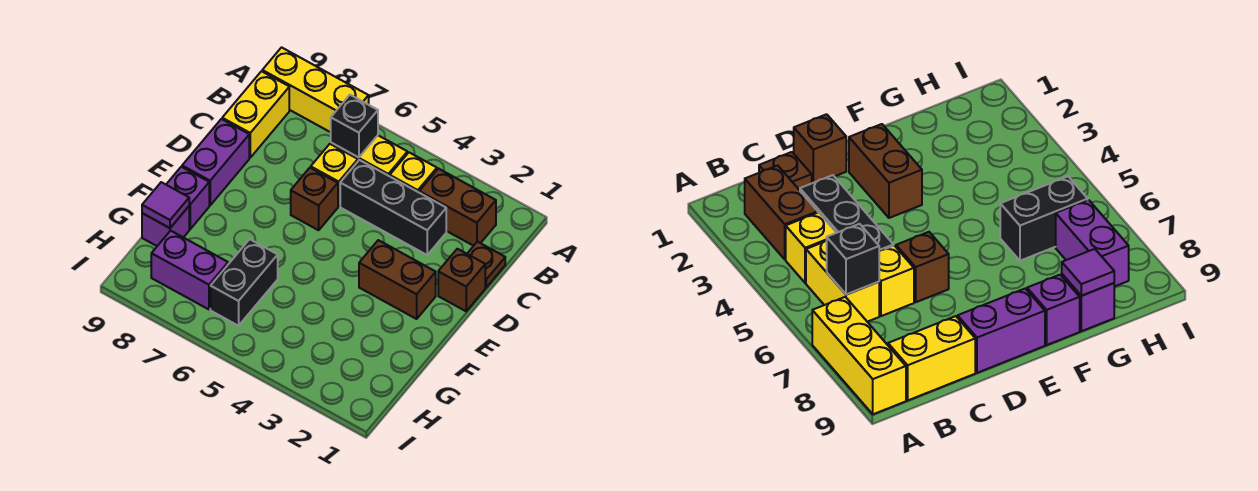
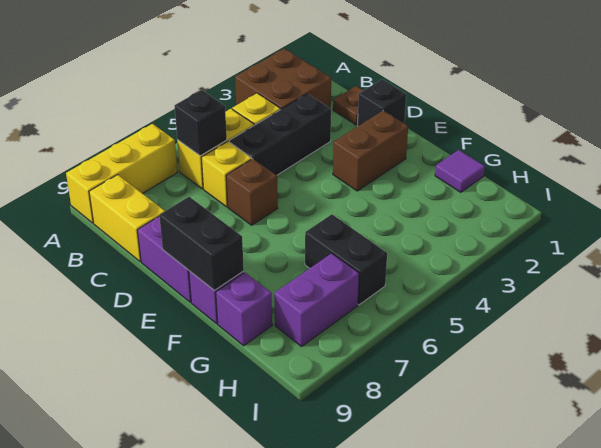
brown 1x2 brick [419,169,496,246] -> brown 2x2 brick [235,49,331,110]
brown 1x1 brick [438,249,485,311] -> black 1x1 brick [358,79,406,126]
none -> black 1x2 brick [159,197,244,291]
purple 1x1 tile [142,182,189,228] -> purple 1x1 tile moved to [435,150,485,192]

